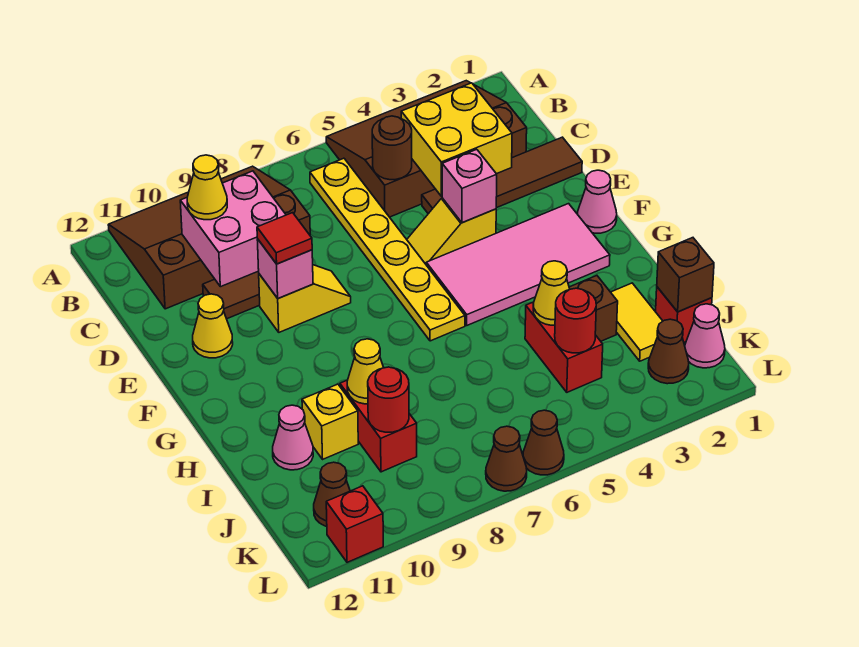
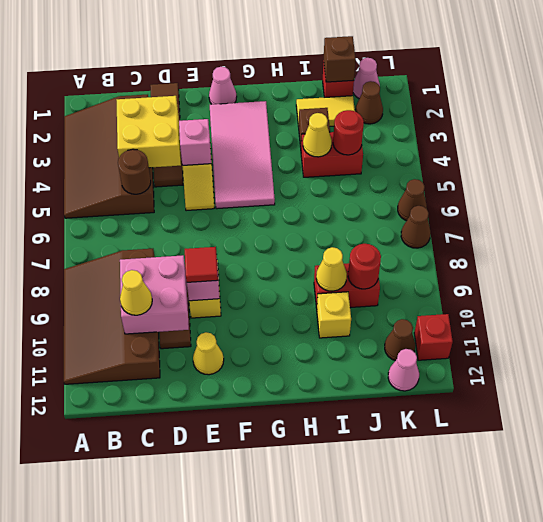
yellow 1x6 plate [310,158,465,341] -> none
pink 1x1 cone [273,405,313,470] -> pink 1x1 cone moved to [388,349,419,391]

